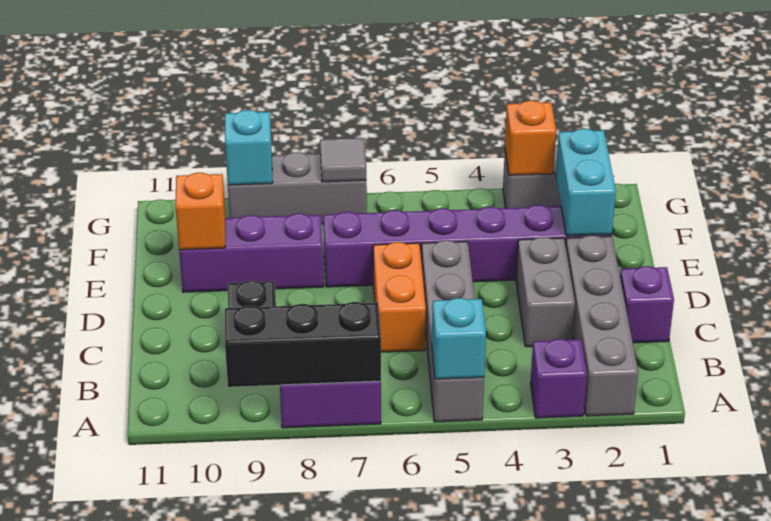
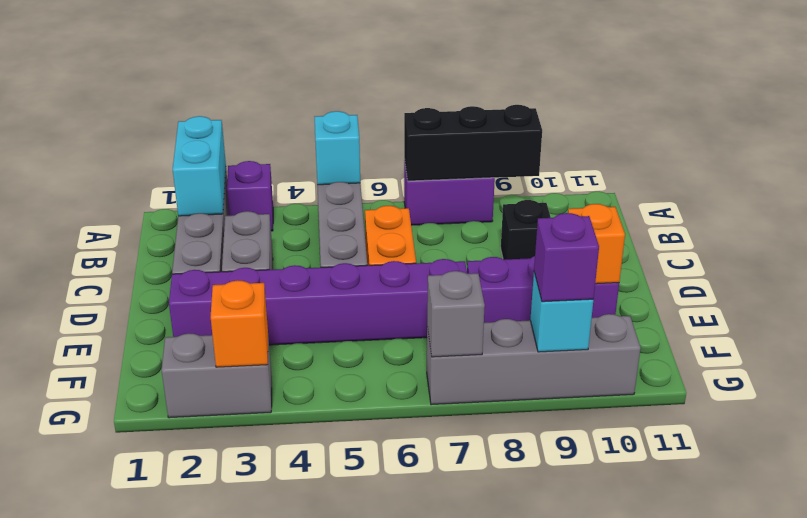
purple 1x1 brick [620,266,674,343] -> purple 1x1 brick moved to [534,213,599,302]
cyan 1x2 brick [556,129,616,236] -> cyan 1x2 brick moved to [173,116,226,216]
grey 1x3 brick [228,152,367,224] -> grey 1x4 brick [427,314,641,405]
grey 1x1 tile [320,138,366,182] -> grey 1x1 brick [427,271,485,357]

